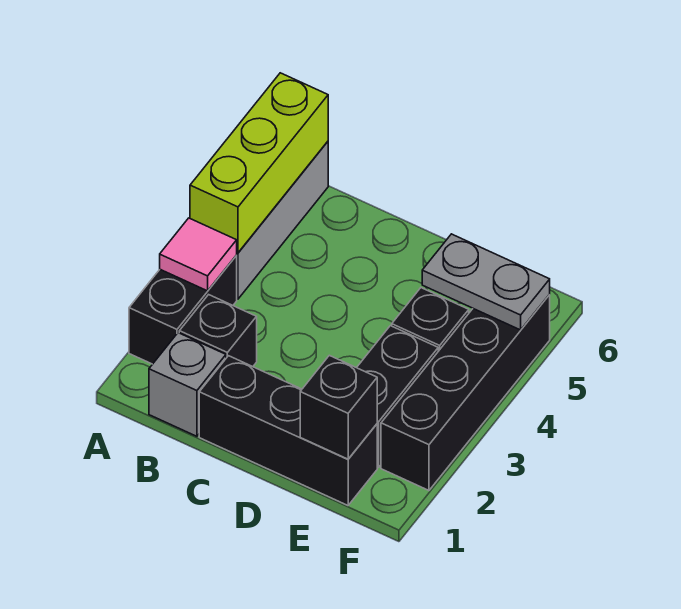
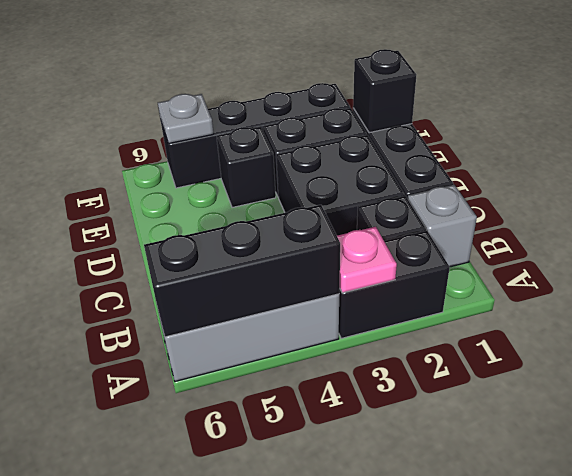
pink 1x1 tile [160,218,237,291] -> pink 1x1 plate [337,227,397,293]
lime 1x3 brick [190,73,328,253] -> black 1x3 brick [144,205,340,337]
none -> black 2x2 brick [276,135,404,236]
grey 1x2 plate [422,234,550,330] -> grey 1x1 plate [158,94,214,144]

